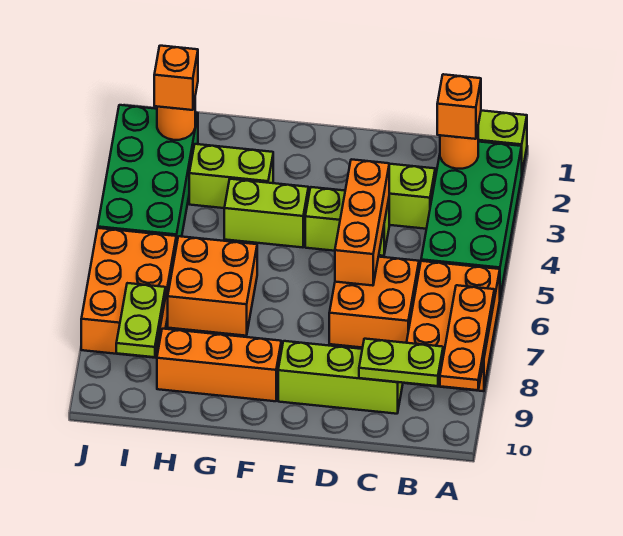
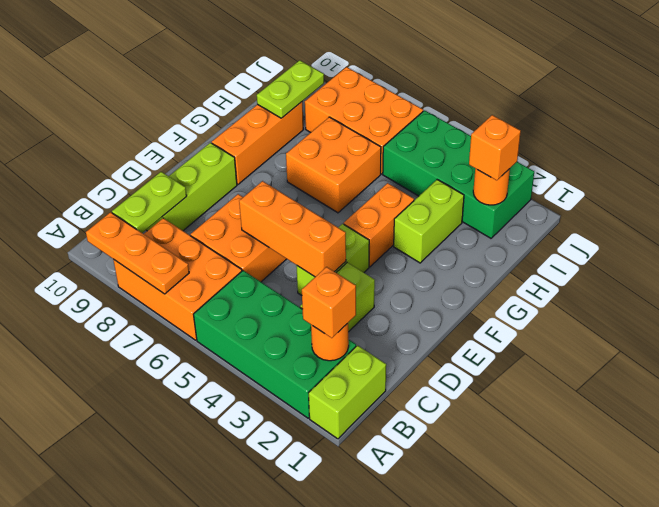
lime 1x2 brick [224,179,308,247] -> orange 1x2 brick [344,183,414,267]
lime 1x2 plate [116,283,166,357] -> lime 1x2 plate turned to [257,60,324,118]

